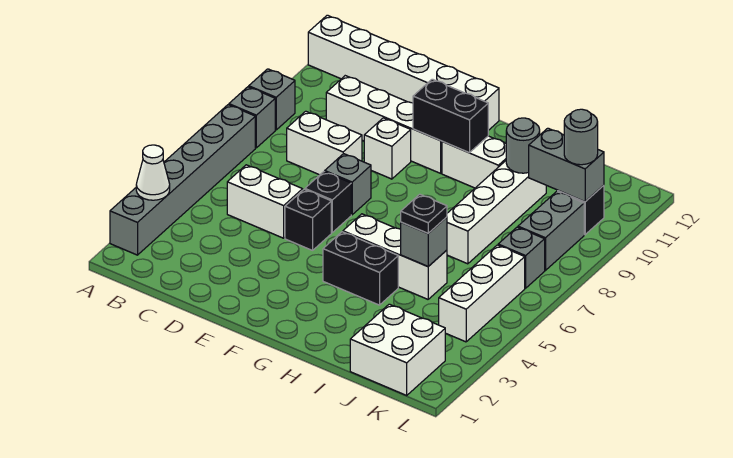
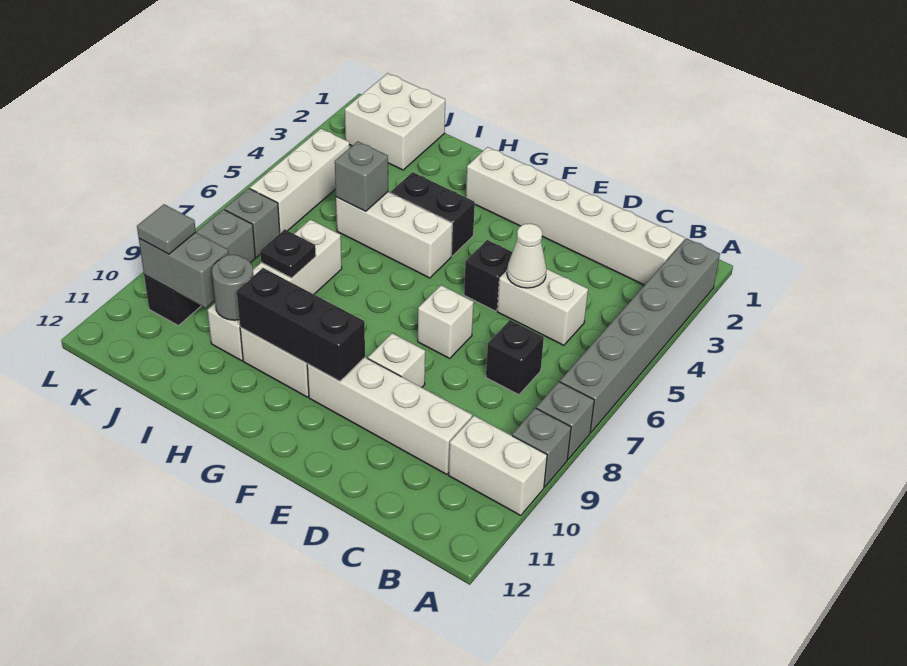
white 1x1 cone [136,145,170,200] -> white 1x1 cone moved to [507,224,546,288]
white 1x6 brick [308,15,499,130] -> white 1x6 brick moved to [466,147,685,285]
white 1x2 brick [287,111,362,175] -> white 1x2 brick moved to [449,416,547,515]
black 1x1 brick [305,172,351,232] -> black 1x1 brick moved to [486,320,544,395]
grey 1x1 brick [325,154,371,215] -> white 1x1 brick [418,285,474,358]
black 1x2 brick [413,79,488,153] -> black 1x3 brick [237,268,365,381]
black 1x1 plate [401,194,447,233] -> black 1x1 plate moved to [260,229,316,278]
grey 1x1 round brick [564,109,598,165] -> grey 1x1 tile [137,204,196,254]

